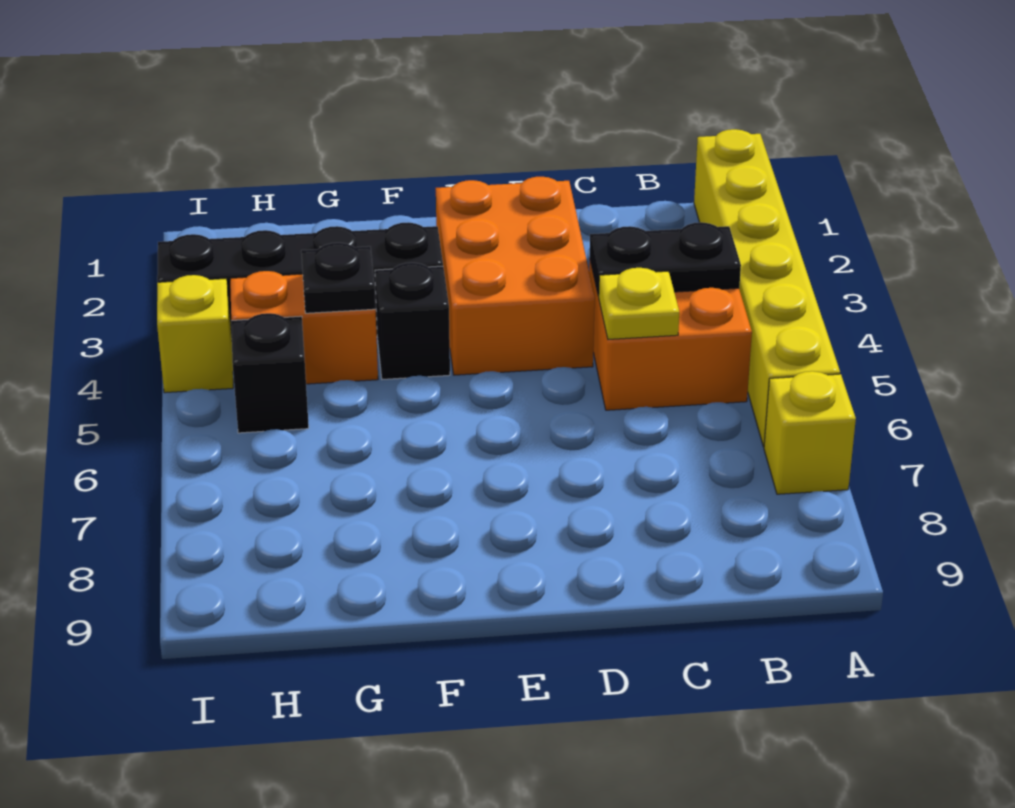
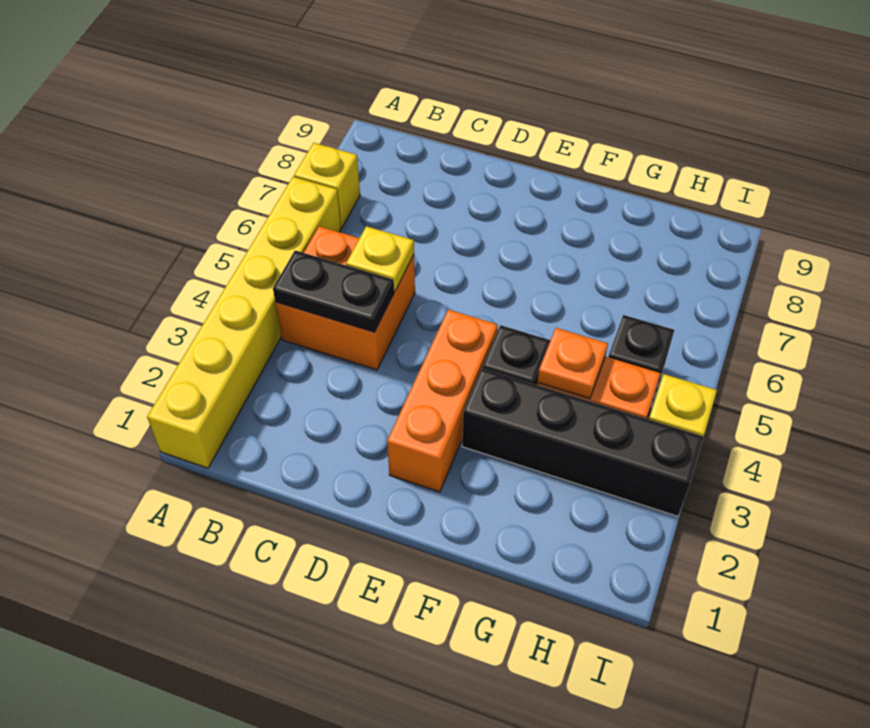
orange 2x3 brick [436,177,595,375] -> orange 1x3 brick [387,310,498,492]
black 1x1 plate [301,243,375,313] -> orange 1x1 plate [537,328,608,398]

